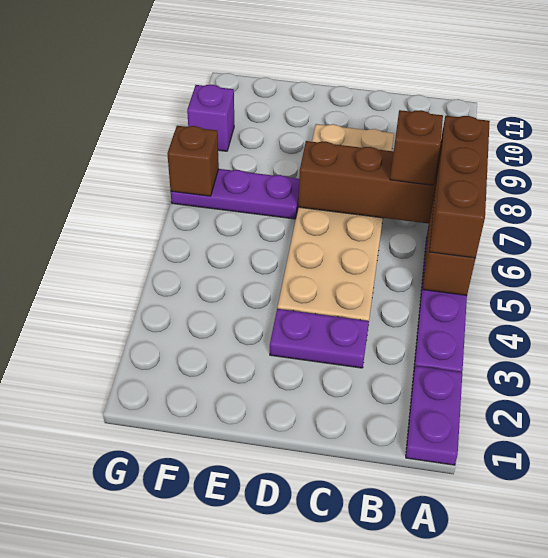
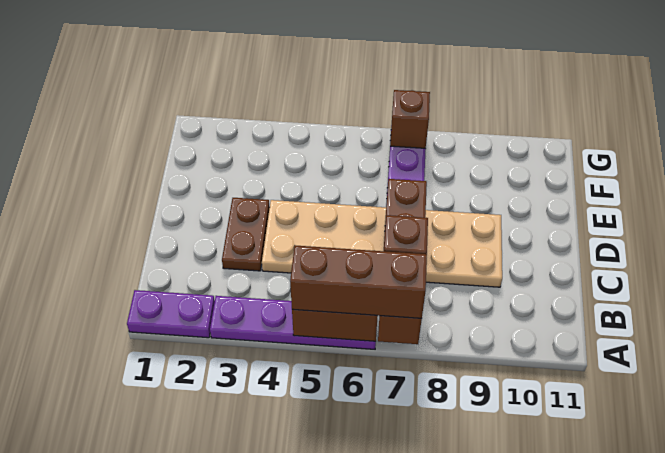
purple 1x2 plate [270,309,369,368] -> brown 1x2 plate [222,198,270,271]
purple 1x1 brick [187,85,234,151] -> none

